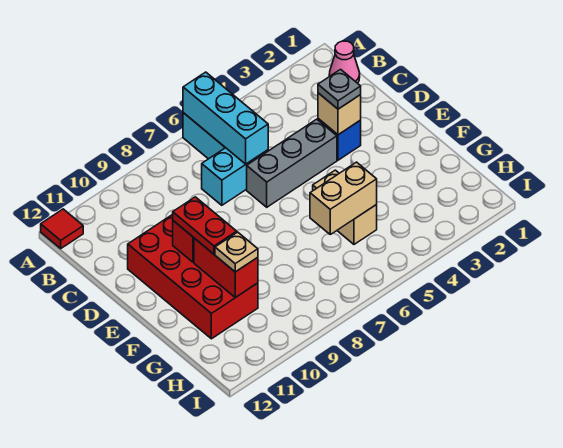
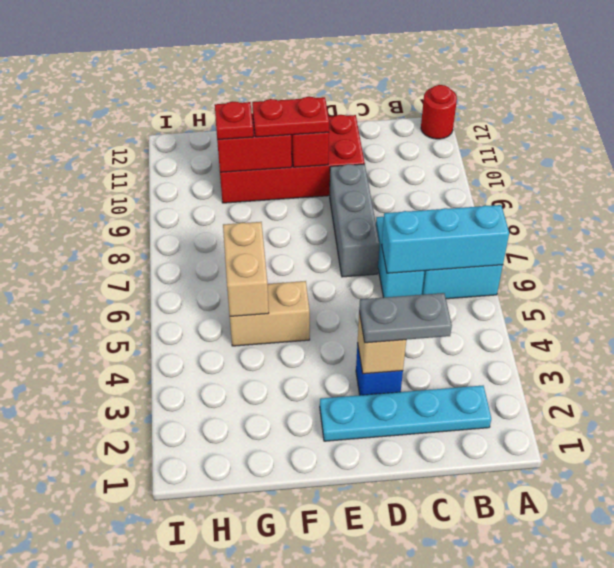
red 1x1 tile [41,209,83,248] -> red 1x1 round brick [421,85,457,139]
pink 1x1 cone [329,41,360,83] -> none
none -> cyan 1x4 plate [320,386,491,441]
grey 1x1 plate [318,69,361,109] -> grey 1x2 plate [359,293,452,343]
grey 1x3 brick [247,119,337,207] -> grey 1x3 brick moved to [330,164,380,277]
tan 1x1 plate [215,232,258,272] -> red 1x1 plate [215,101,253,140]

